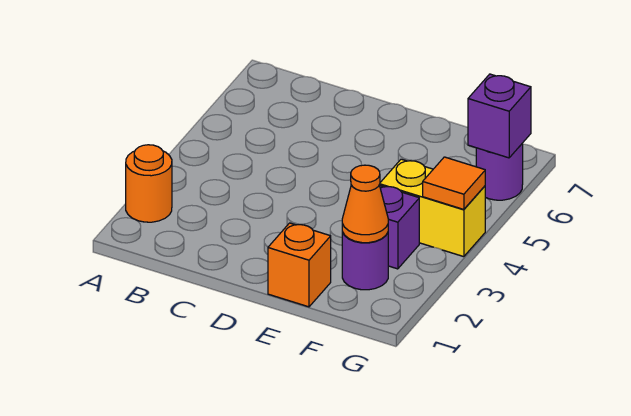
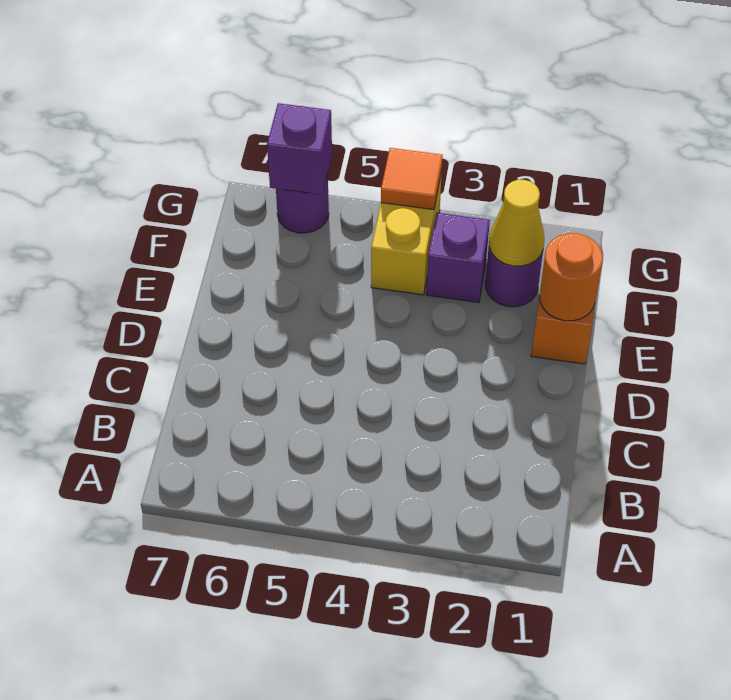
orange 1x1 round brick [126,145,172,222] -> orange 1x1 round brick moved to [540,233,603,321]
orange 1x1 cone [342,165,388,243] -> yellow 1x1 cone [489,180,544,266]

